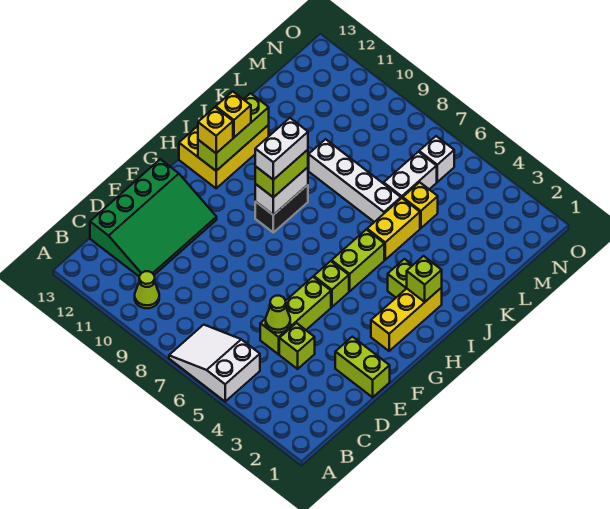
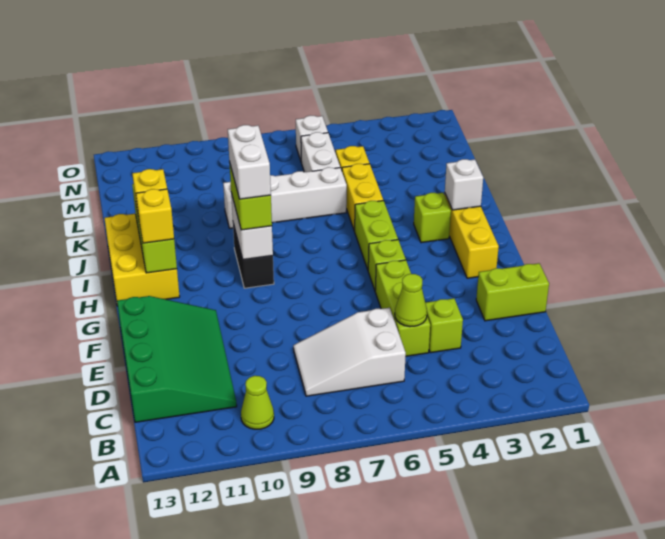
white 2x3 slope [169,325,260,402] -> white 2x3 slope moved to [293,308,406,396]
lime 1x1 brick [407,256,442,302] -> white 1x1 brick [445,159,483,210]

